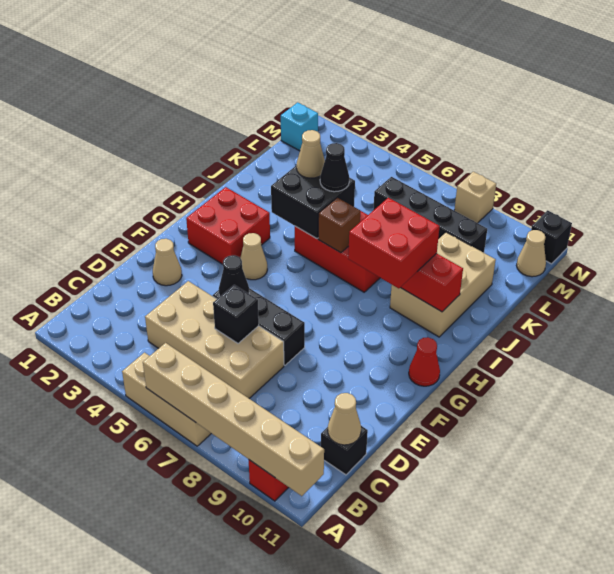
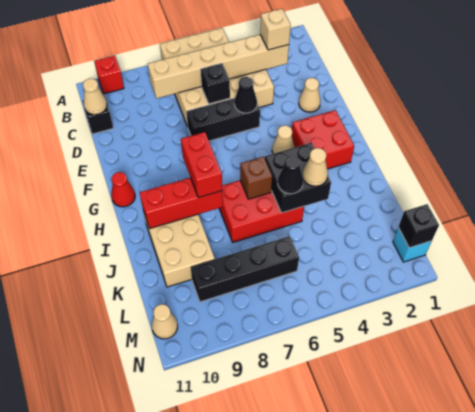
tan 1x6 brick [143,343,324,496] -> tan 1x6 brick moved to [148,35,289,98]
red 2x2 brick [348,198,440,288] -> red 1x2 brick [181,132,222,198]
tan 1x1 brick [454,172,496,223] -> tan 1x1 brick moved to [260,9,291,50]
black 1x1 brick [531,210,572,264] -> black 1x1 brick moved to [398,204,439,248]

